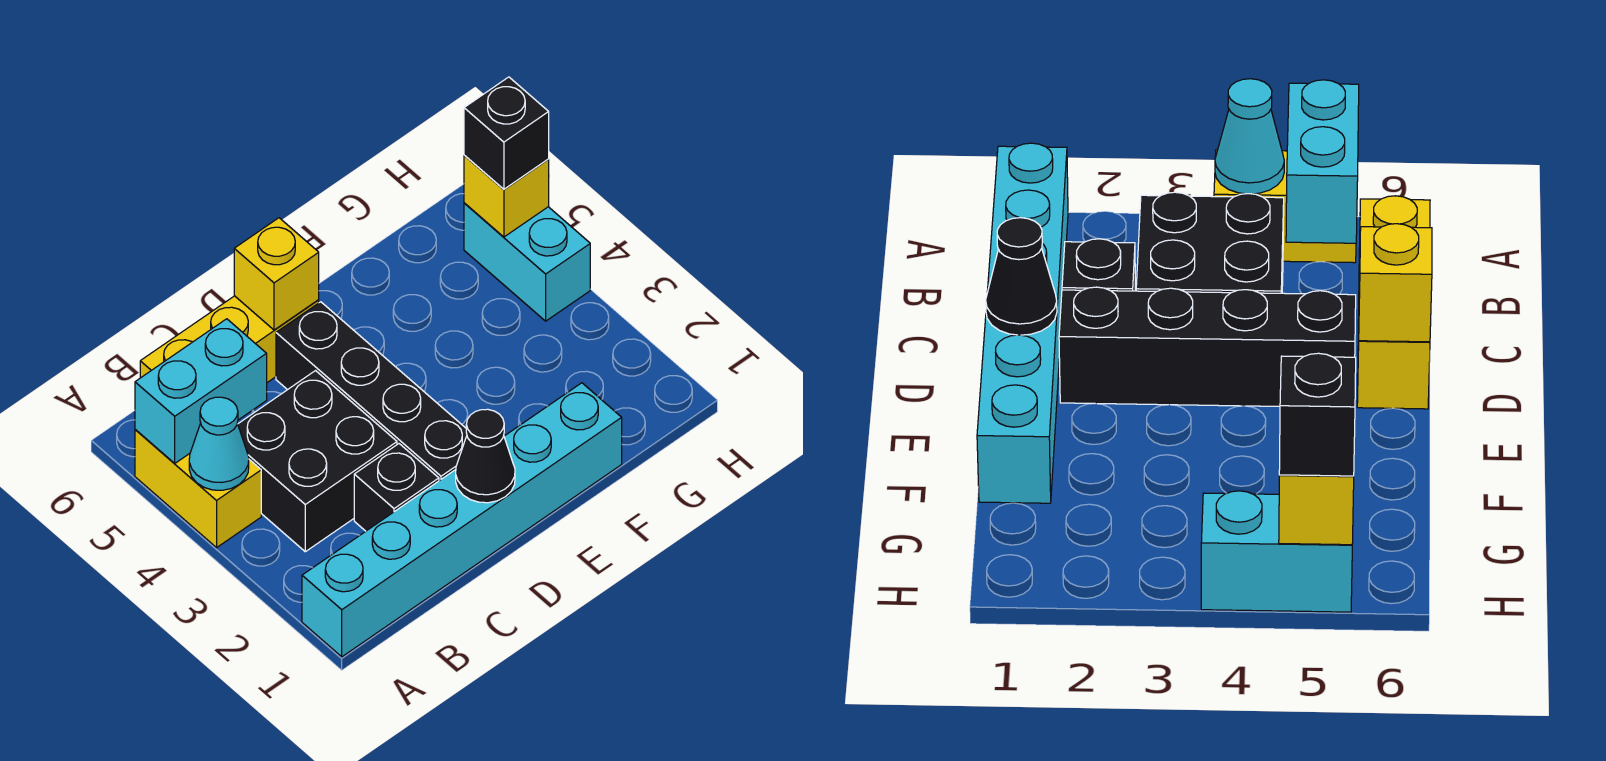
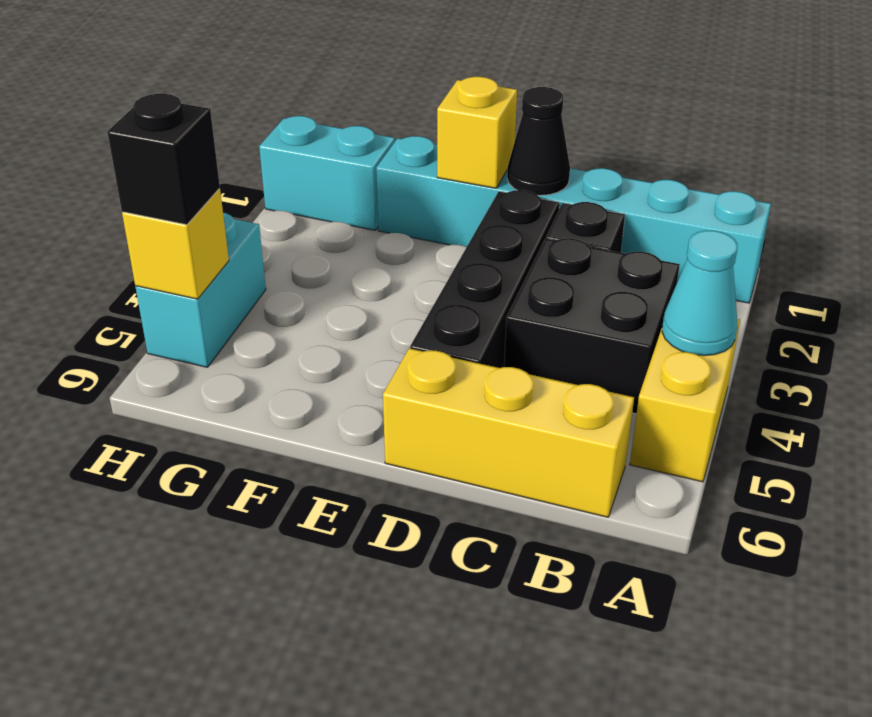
cyan 1x2 brick [135,319,267,463] -> cyan 1x2 brick moved to [259,116,395,230]
yellow 1x1 brick [234,218,319,330] -> yellow 1x1 brick moved to [437,77,517,188]

